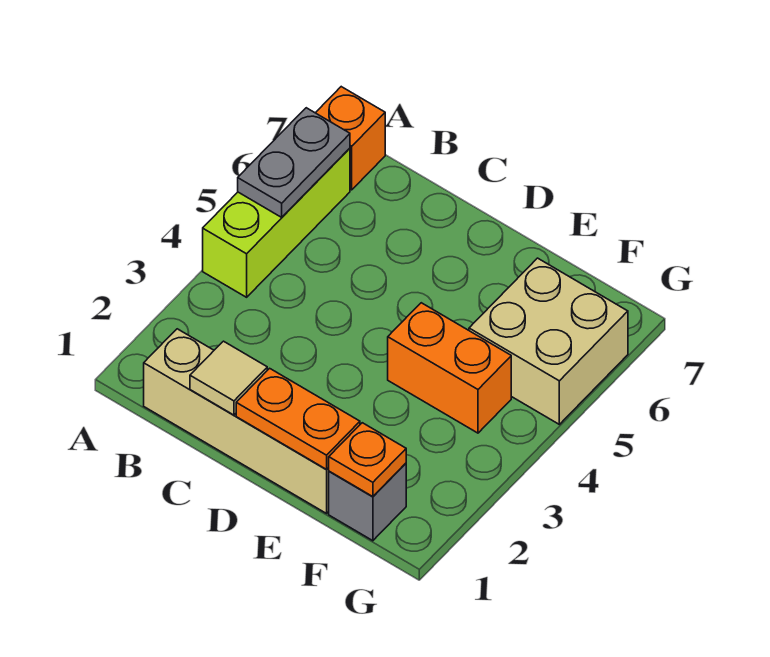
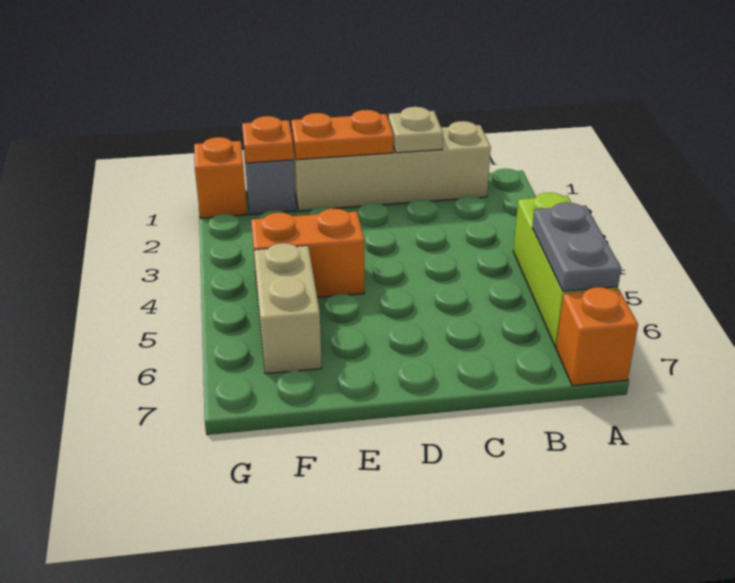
tan 1x1 tile [190,341,267,415] -> tan 1x1 plate [389,107,443,153]
tan 2x2 brick [469,258,628,424] -> tan 1x2 brick [254,243,322,374]
none -> orange 1x1 brick [194,137,247,218]

